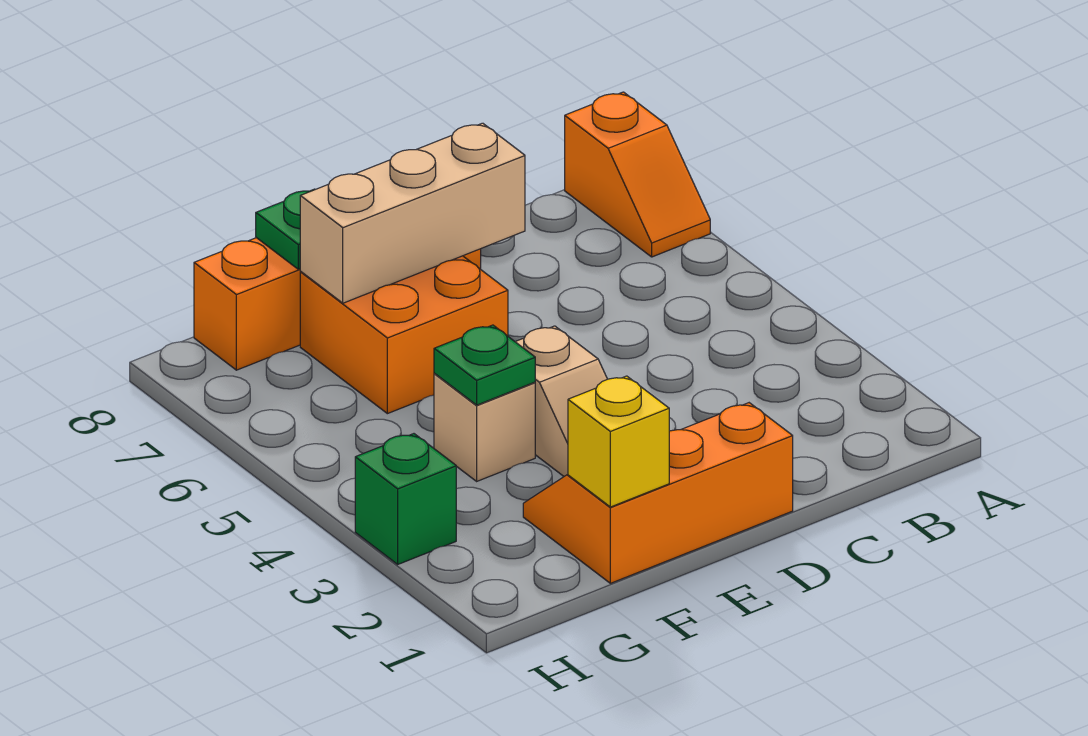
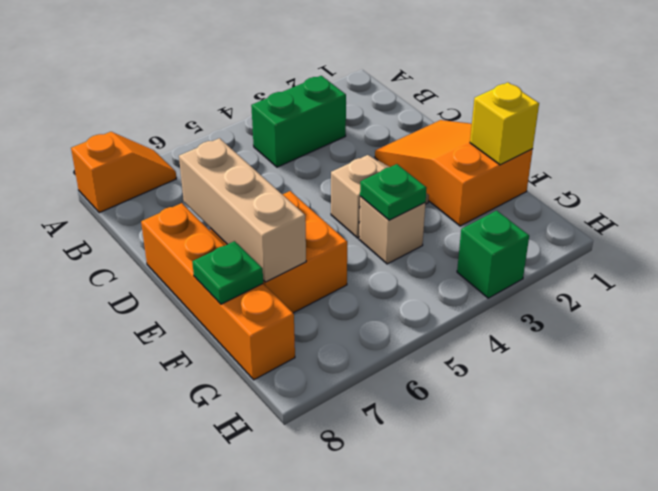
none -> green 1x2 brick [251,76,346,167]
orange 2x3 slope [523,403,793,583] -> orange 2x3 slope turned to [375,120,533,226]

